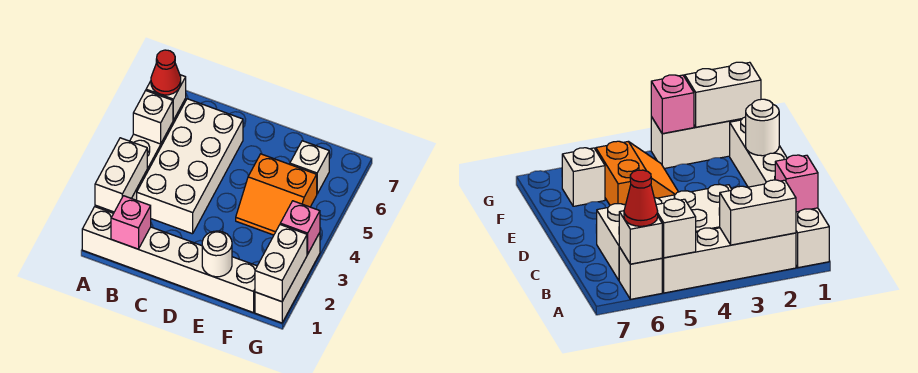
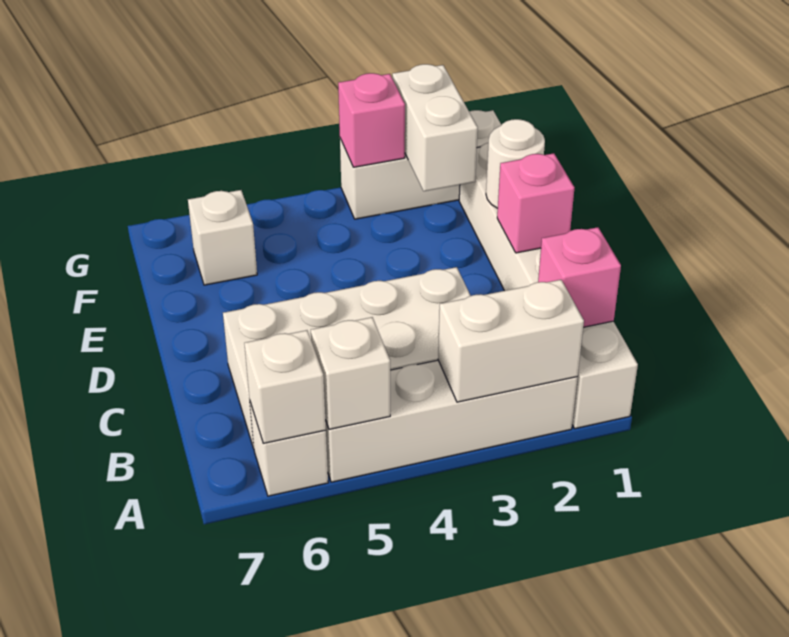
red 1x1 cone [151,50,181,95] -> none
none -> pink 1x1 brick [497,153,574,253]
orange 2x2 slope [236,154,317,235] -> none
white 1x2 brick [255,225,307,302] -> white 1x2 brick turned to [392,64,478,191]

